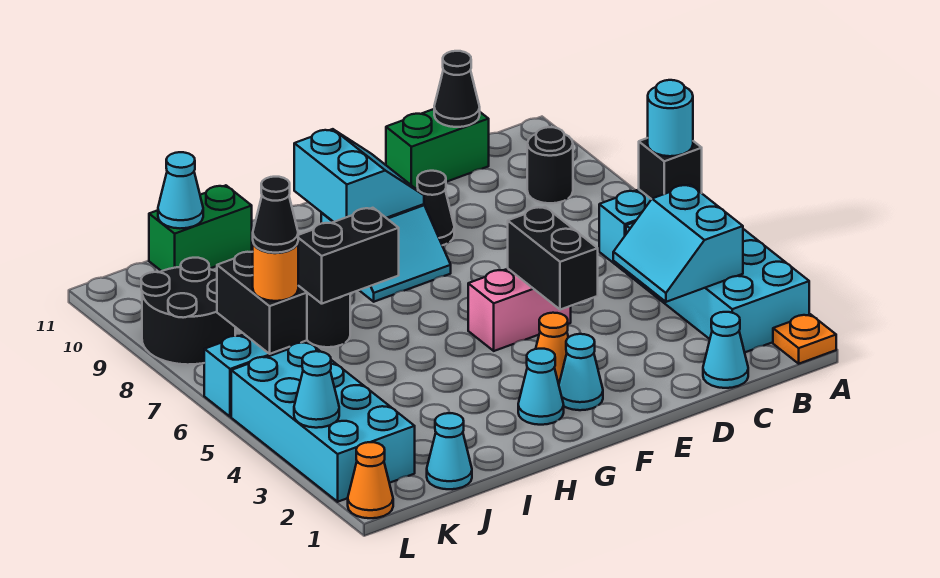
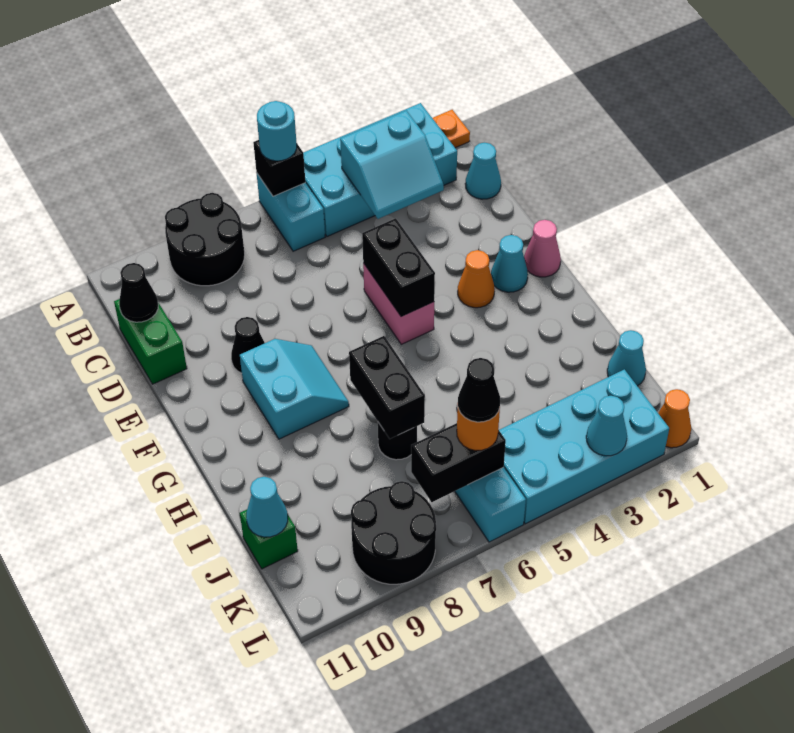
black 1x1 round brick [527,127,573,203] -> black 2x2 round brick [165,193,245,286]
black 1x2 brick [508,207,598,310] -> black 1x2 brick turned to [362,218,435,317]
none -> pink 1x1 cone [524,220,561,277]
cyan 2x2 slope [294,129,424,222] -> none
cyan 1x1 cone [518,349,564,425] -> none
green 1x2 brick [149,185,252,271] -> green 1x1 brick [240,510,298,569]

